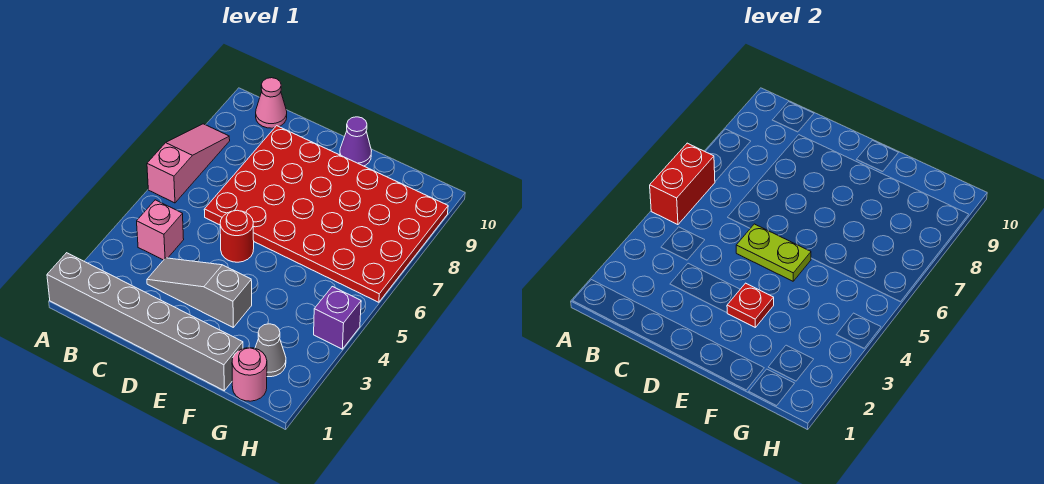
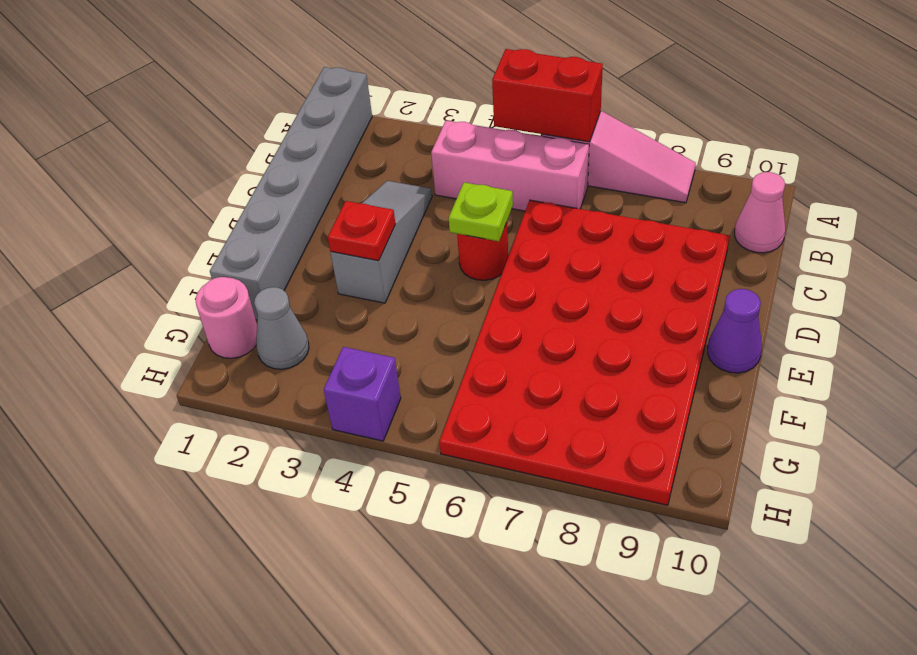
pink 1x1 brick [137,200,184,260] -> pink 1x3 brick [431,121,589,211]
lime 1x2 plate [736,224,811,281] -> lime 1x1 plate [449,182,513,241]

